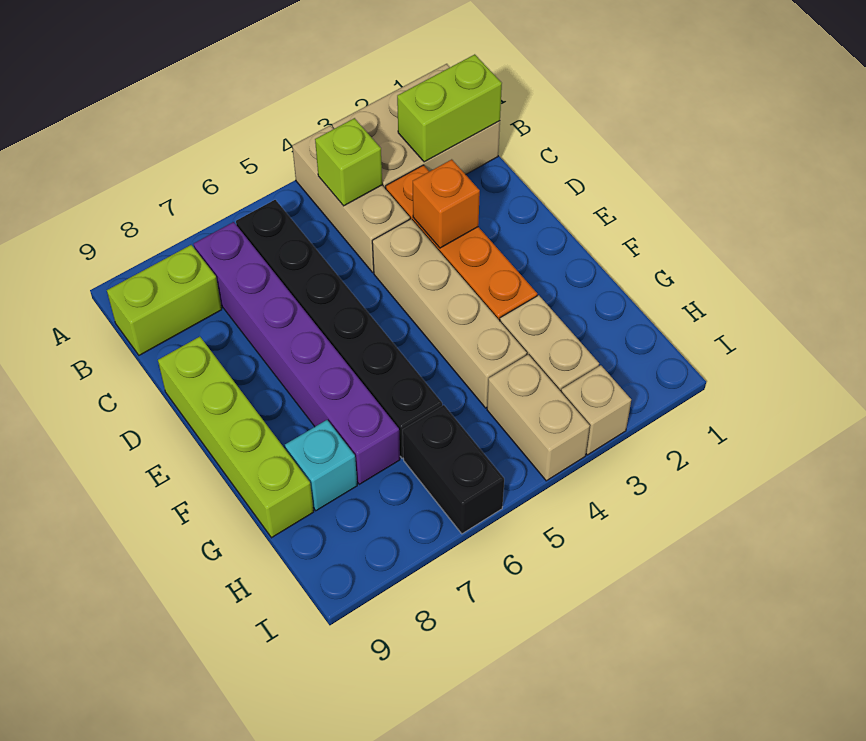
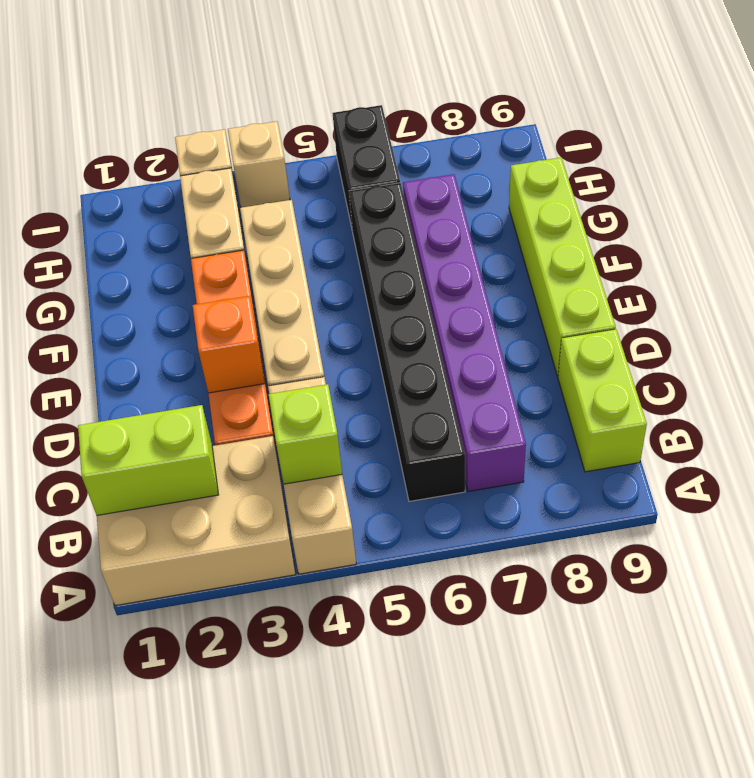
lime 1x2 brick [107,245,222,355] -> lime 1x2 brick turned to [558,329,647,472]
cyan 1x1 brick [285,420,357,511] -> none
tan 1x2 brick [487,354,590,481] -> tan 1x1 brick [228,121,290,208]

